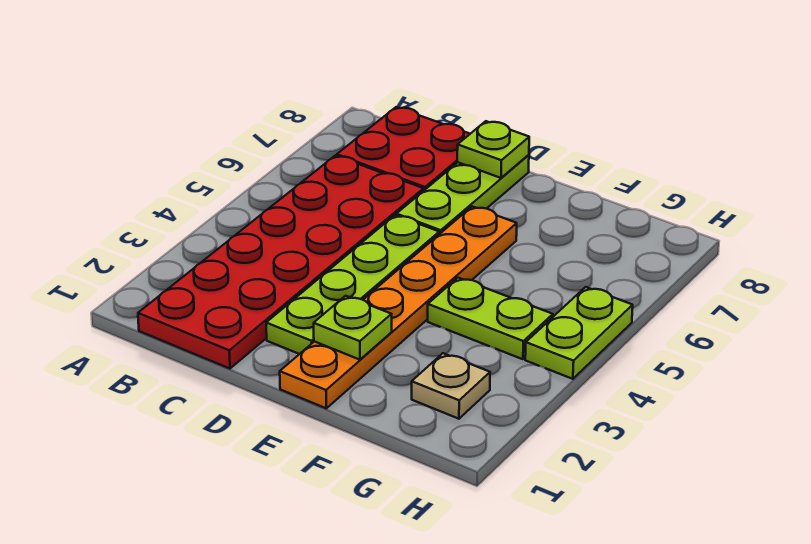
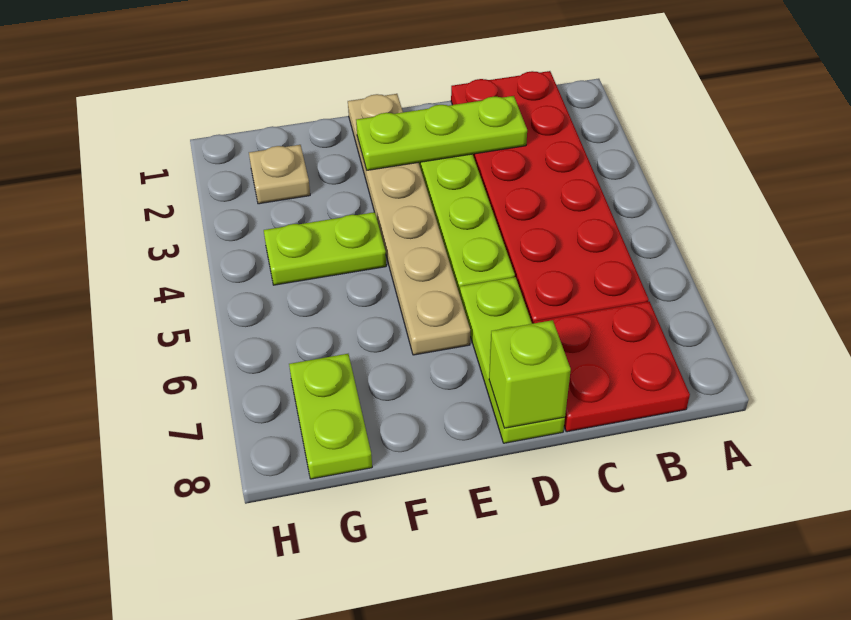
lime 1x1 plate [457,121,529,178] -> lime 1x1 brick [489,320,571,428]
orange 1x6 plate [280,206,517,408] -> tan 1x6 plate [348,94,470,355]
lime 1x1 plate [314,296,392,360] -> lime 1x3 plate [356,96,527,170]
lime 1x2 plate [525,287,633,379] -> lime 1x2 plate moved to [289,354,372,479]

